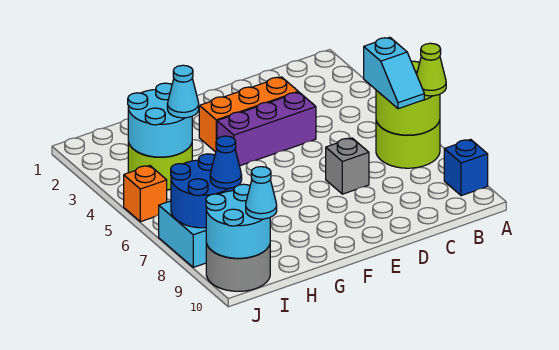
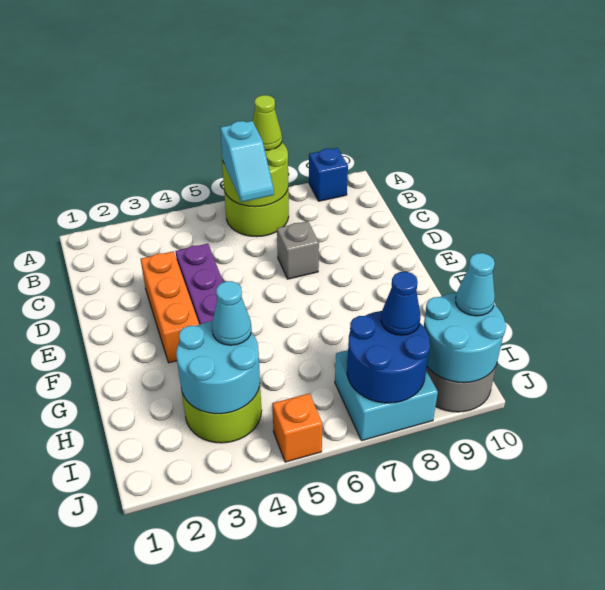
cyan 1x2 slope [364,37,424,109] -> cyan 1x2 slope turned to [220,121,274,202]

